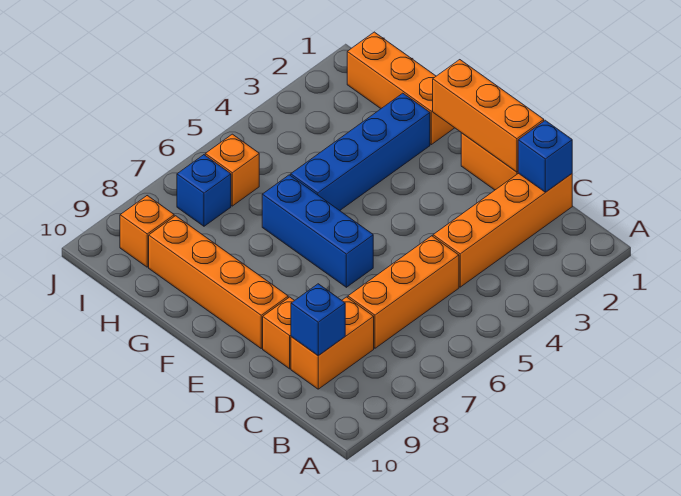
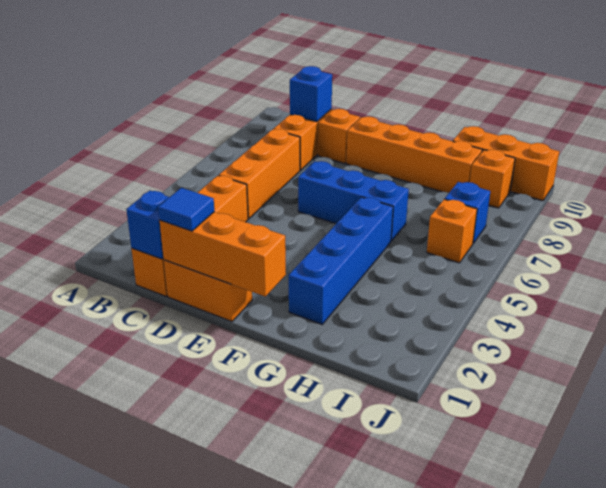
none -> blue 1x1 tile [158,188,214,231]
orange 1x3 brick [347,32,454,145] -> orange 1x3 brick moved to [453,126,559,201]

